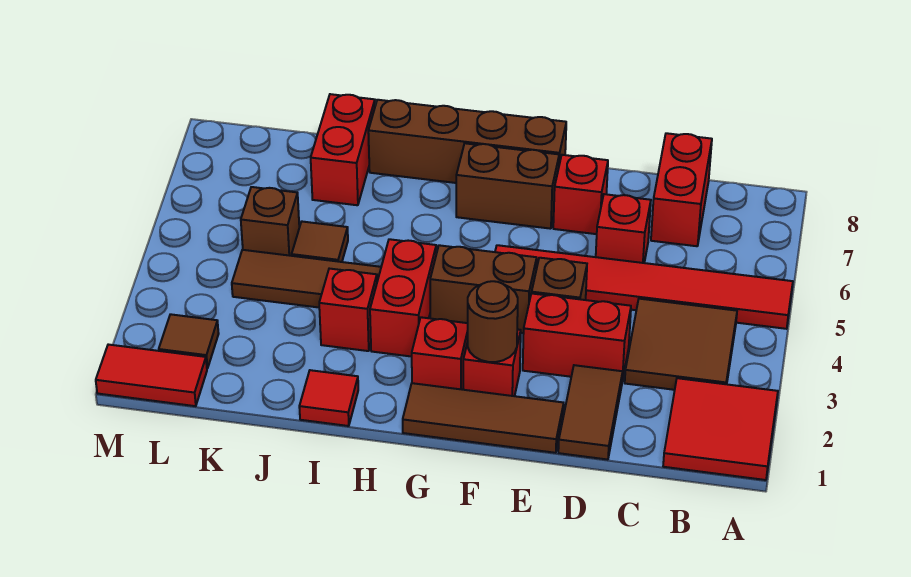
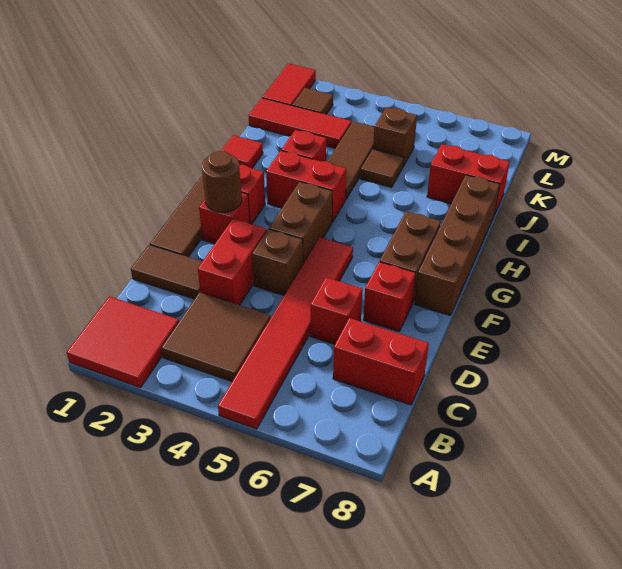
none -> red 1x3 tile [248,98,352,148]

